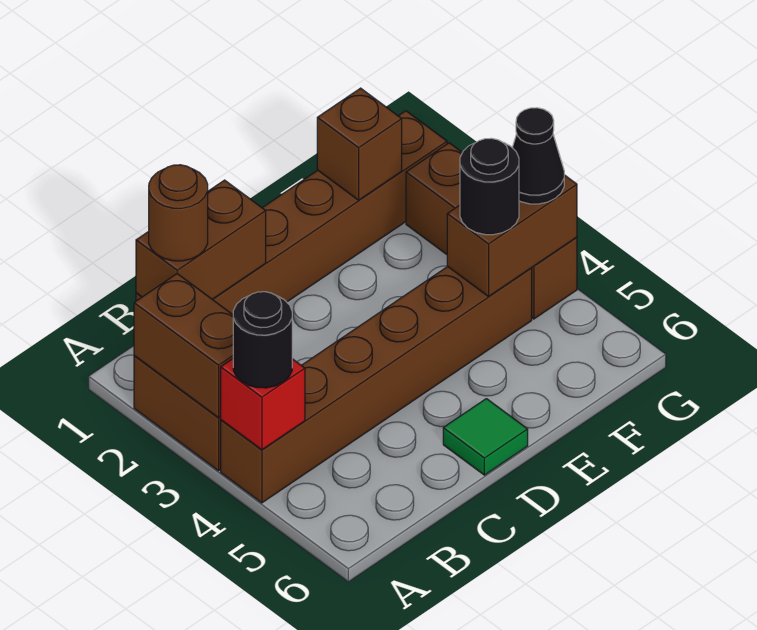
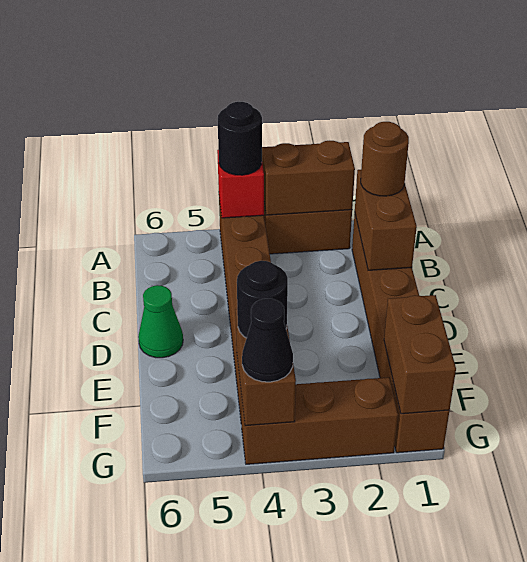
green 1x1 tile [443,399,528,475] -> green 1x1 cone [138,285,183,358]
brown 1x1 brick [317,88,402,200] -> brown 1x2 brick [384,295,456,414]

